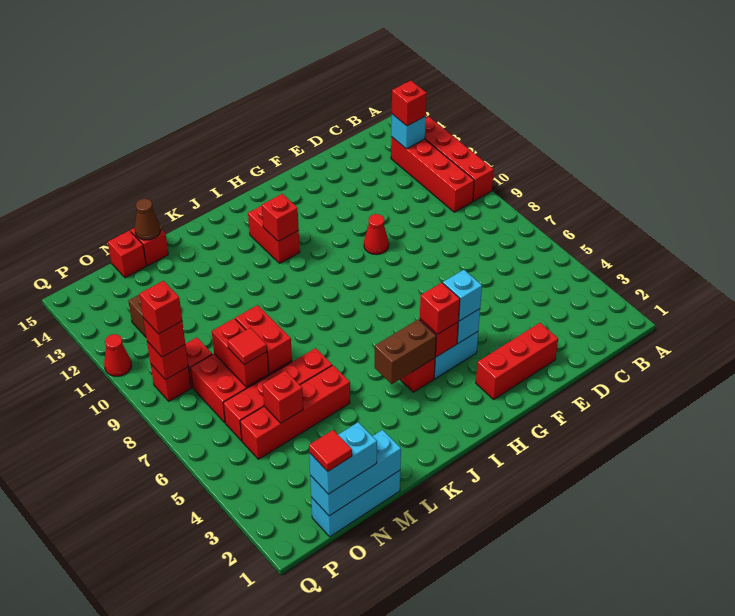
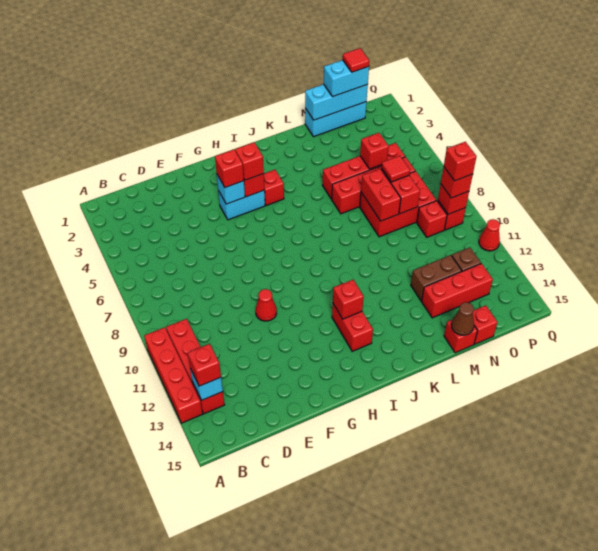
red 1x3 brick [476,323,558,399] -> red 1x3 brick moved to [422,264,493,318]
cyan 1x1 brick [443,270,482,321] -> red 1x1 brick [215,149,244,187]
brown 1x2 brick [375,319,436,384] -> brown 1x2 brick moved to [411,255,462,301]

